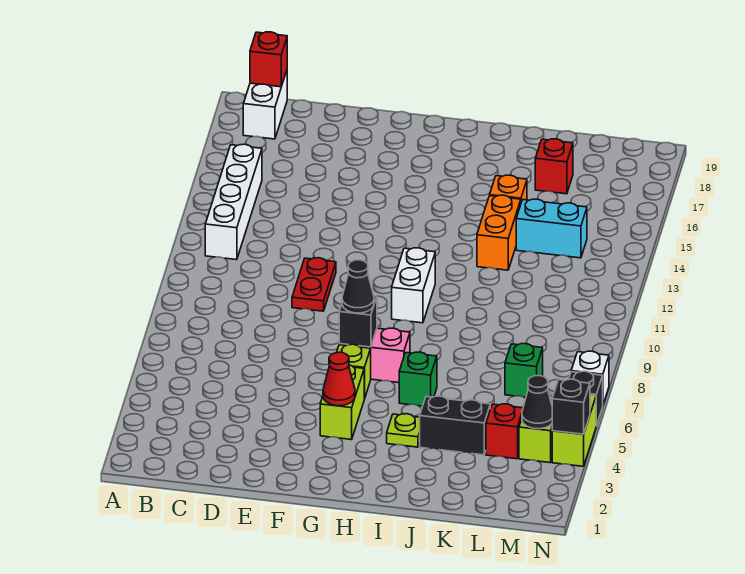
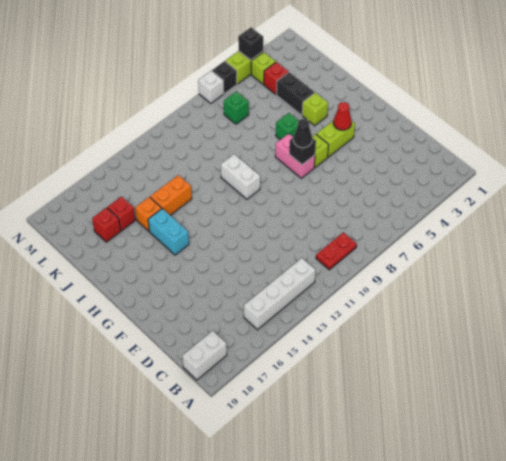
red 1x1 brick [250,32,287,87] -> red 1x1 brick moved to [107,197,135,231]
red 1x2 plate [292,258,336,311] -> red 1x2 plate moved to [316,232,357,270]
white 1x2 brick [392,248,435,323] -> white 1x2 brick turned to [221,154,260,199]
lime 1x1 plate [387,414,420,447] -> lime 1x1 brick [302,93,328,126]
cyan 1x2 brick [516,199,587,258] -> cyan 1x2 brick moved to [148,209,189,255]
black 1x1 cone [522,375,552,429] -> none

